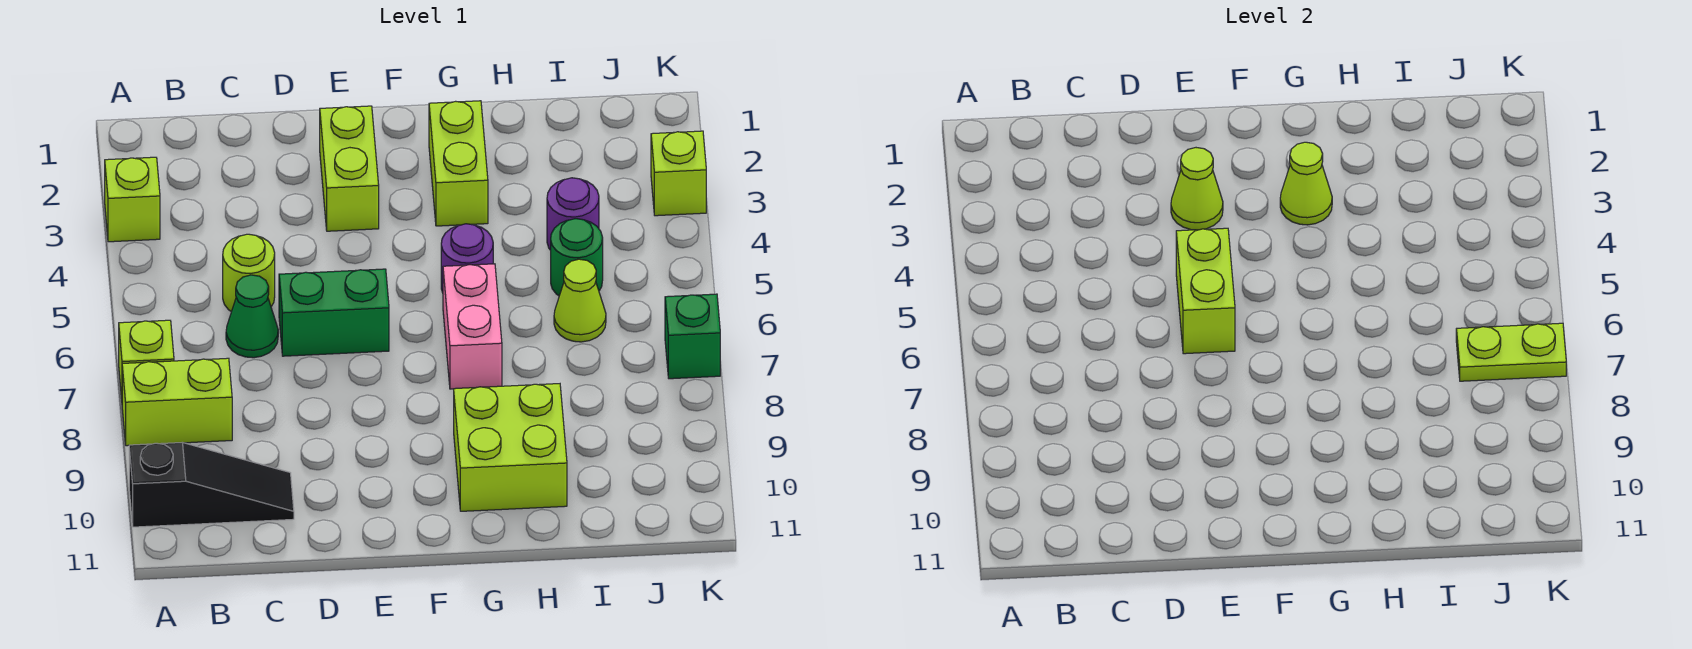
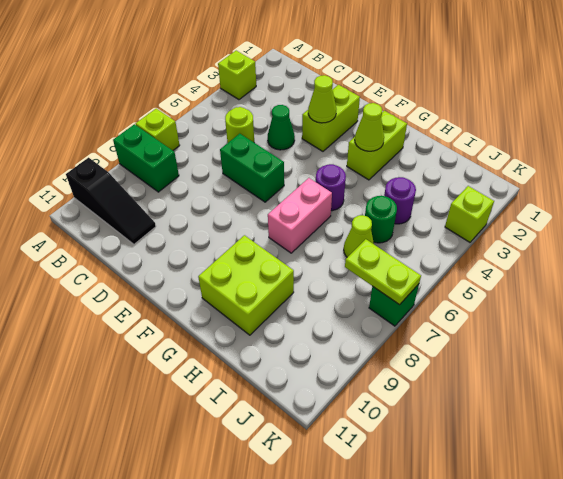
lime 1x2 brick [122,358,232,446] -> green 1x2 brick [113,124,179,192]
green 1x1 cone [226,275,278,358] -> green 1x1 cone moved to [268,105,295,150]
lime 1x2 brick [1176,228,1235,354] -> none

